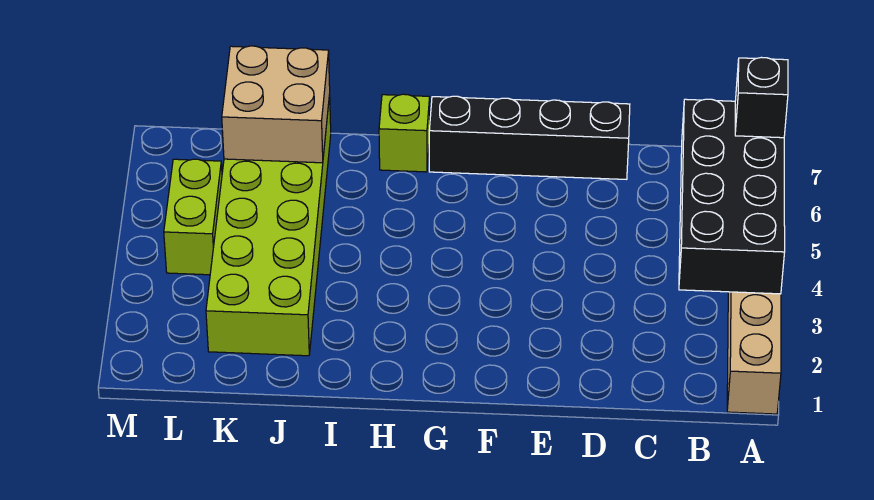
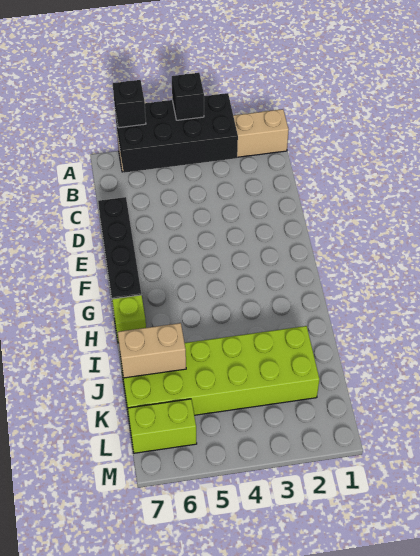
none -> black 1x1 brick [172,73,204,120]
tan 2x2 brick [222,46,330,163] -> tan 1x2 brick [118,323,186,378]
lime 1x2 brick [164,159,222,275] -> lime 1x2 brick moved to [128,399,197,453]

